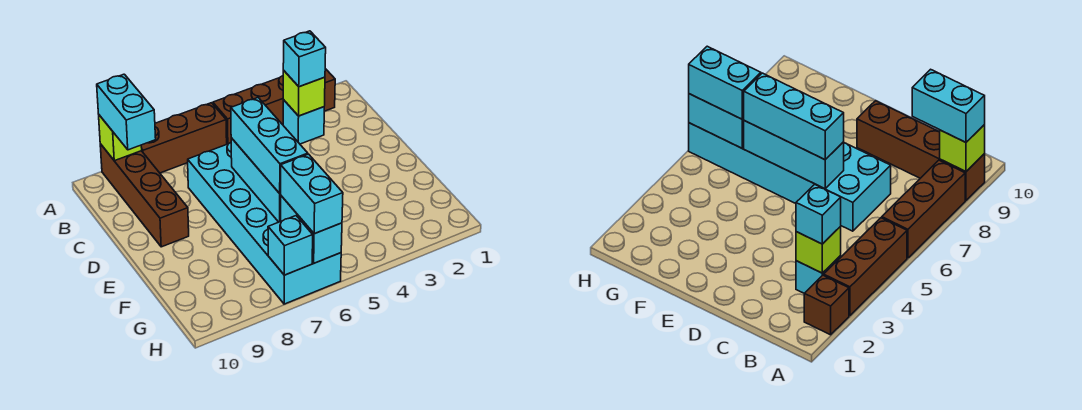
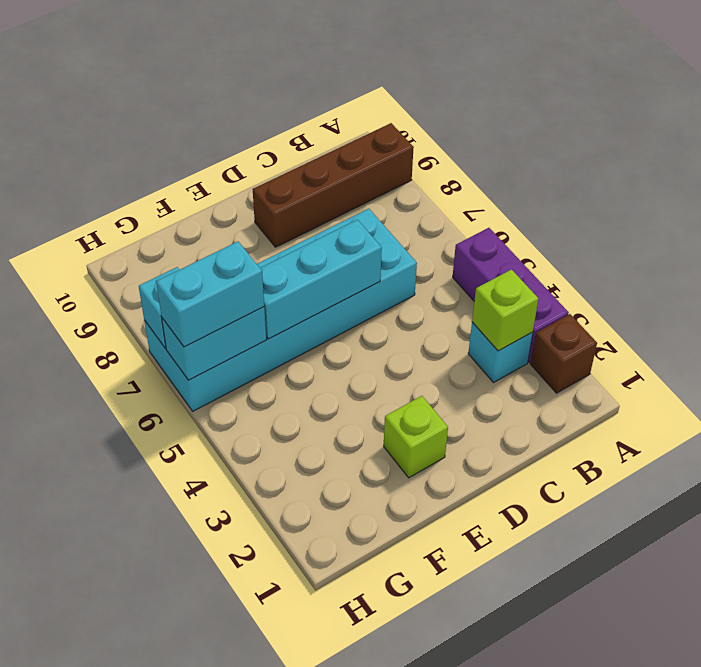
brown 1x3 brick [213,76,283,144] -> purple 1x3 brick [453,228,569,363]
brown 1x3 brick [141,103,227,173] -> none
lime 1x1 brick [99,115,142,161] -> lime 1x1 brick moved to [384,396,448,478]
cyan 1x2 brick [97,74,156,150] -> none
cyan 1x1 brick [283,31,326,87] -> none
cyan 1x3 brick [231,98,308,194] -> none

